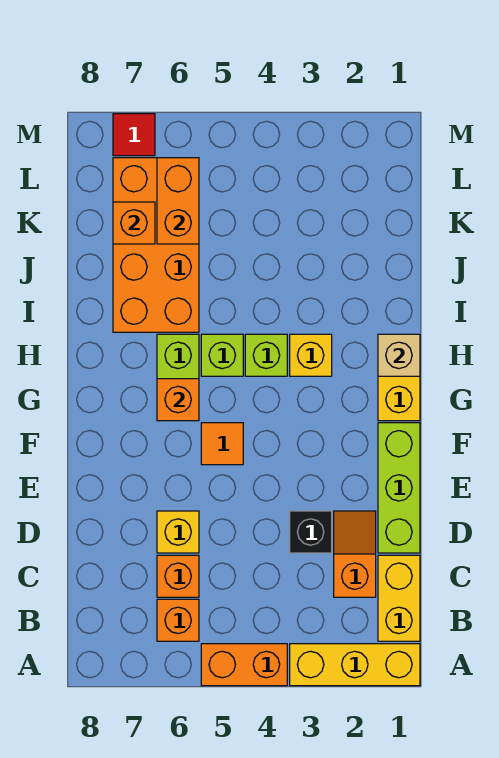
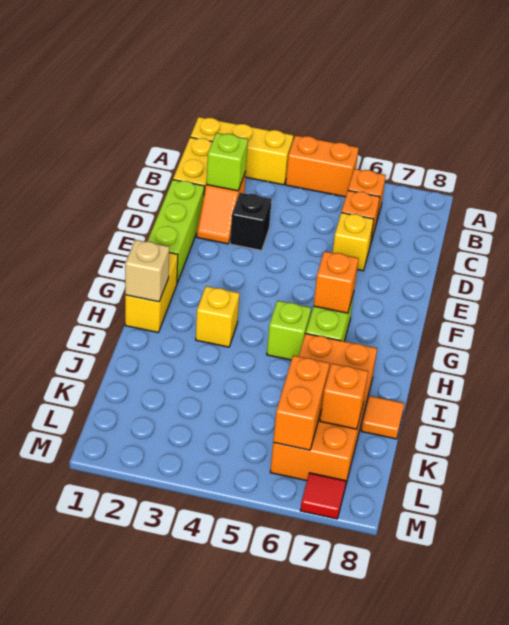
orange 1x1 tile [201,423,243,465] -> orange 1x1 tile moved to [361,396,405,439]
lime 1x1 brick [245,334,287,376] -> lime 1x1 brick moved to [206,133,248,191]

